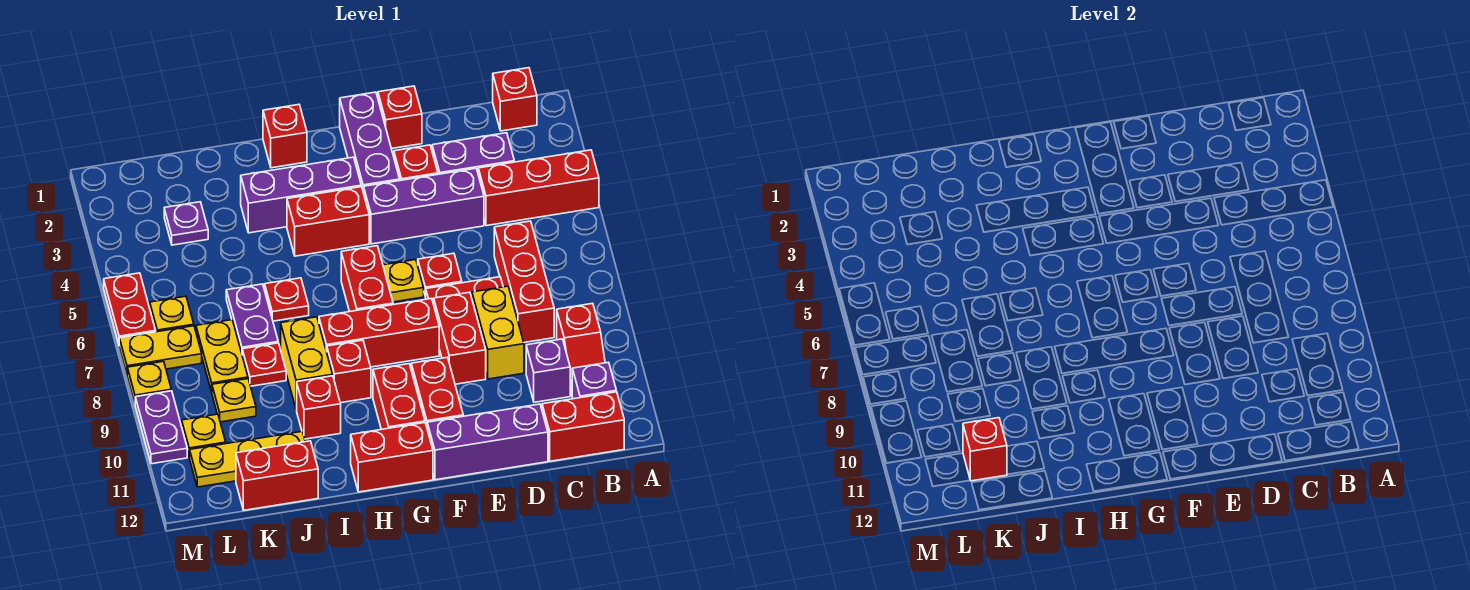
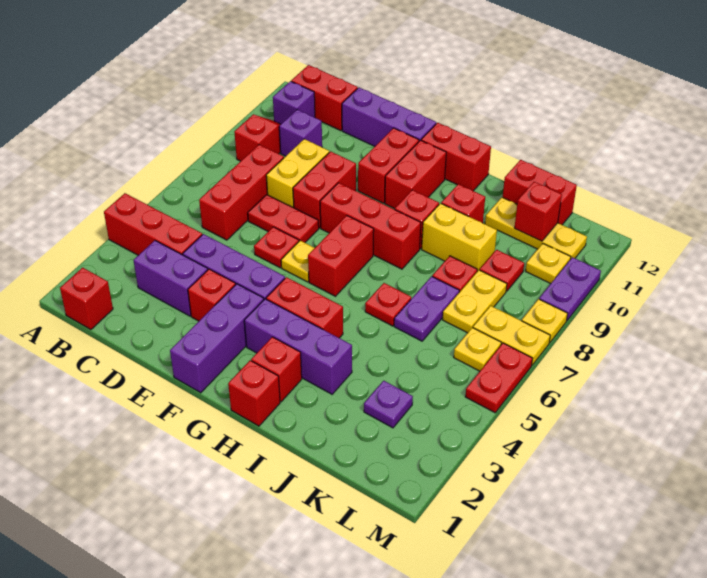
red 1x1 brick [378,86,422,149] -> red 1x1 brick moved to [251,337,302,402]
yellow 1x2 brick [281,317,333,410] -> yellow 1x2 brick turned to [422,203,497,271]
yellow 1x1 plate [212,379,256,422] -> red 1x1 plate [480,250,524,291]

